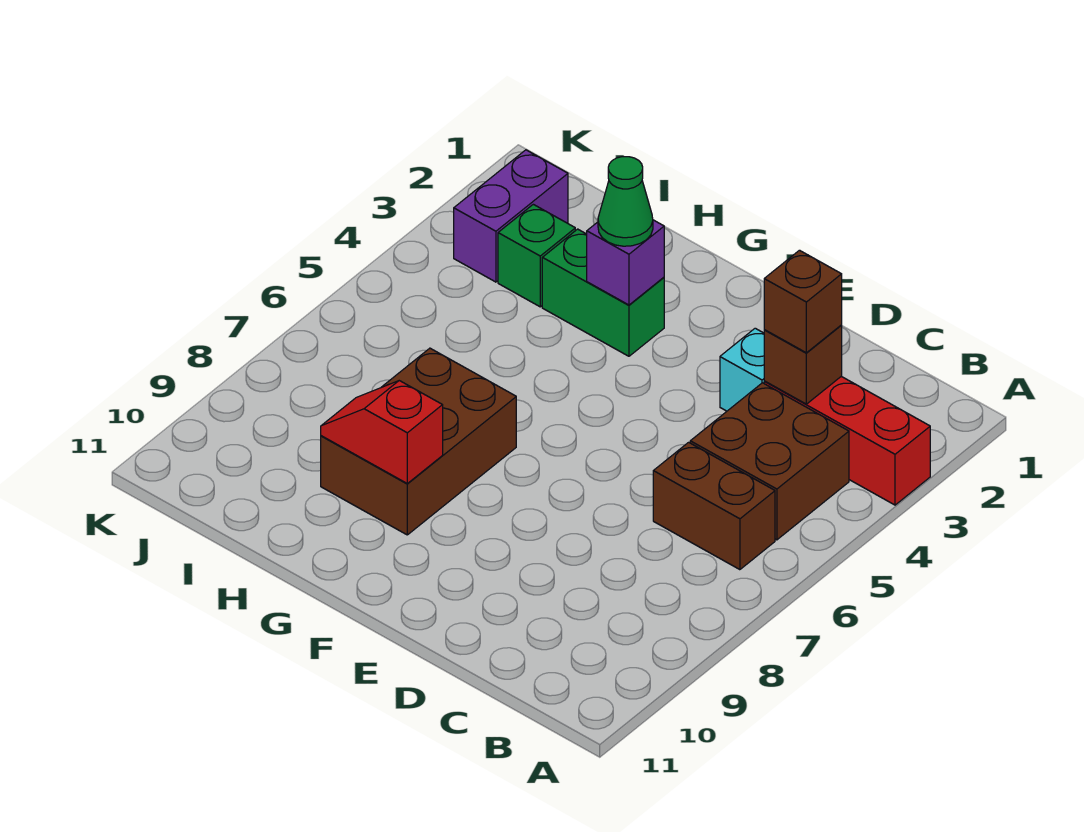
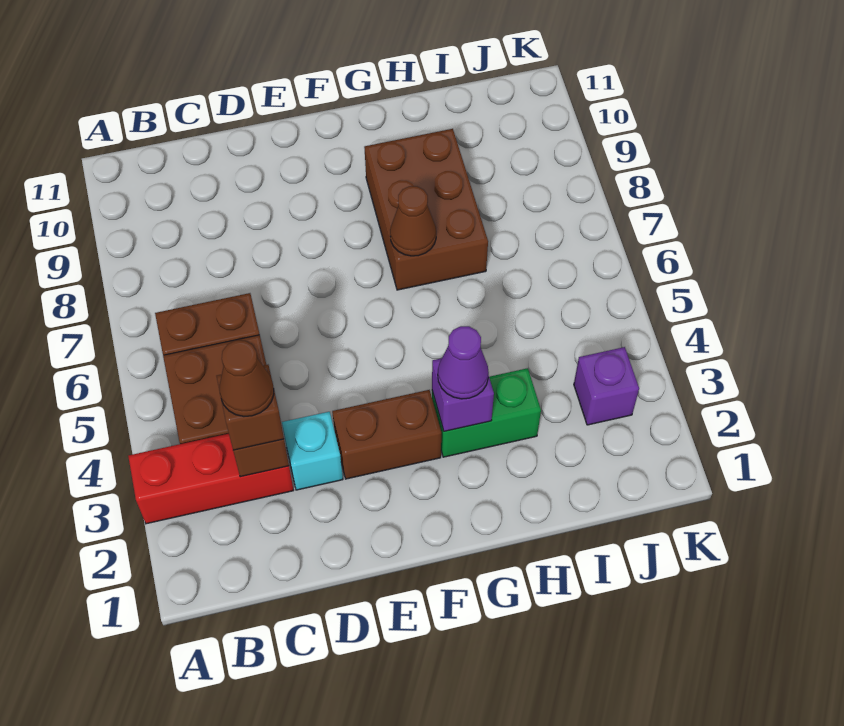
none -> brown 1x1 cone [220,340,274,416]
none -> brown 1x2 brick [332,390,441,479]
green 1x1 cone [598,157,653,246] -> purple 1x1 cone [438,326,489,399]
none -> brown 1x1 cone [390,186,436,256]
red 1x2 slope [321,381,443,483] -> none
green 1x1 brick [498,204,575,307] -> none
purple 1x2 brick [454,150,568,282] -> purple 1x1 brick [574,347,639,425]

